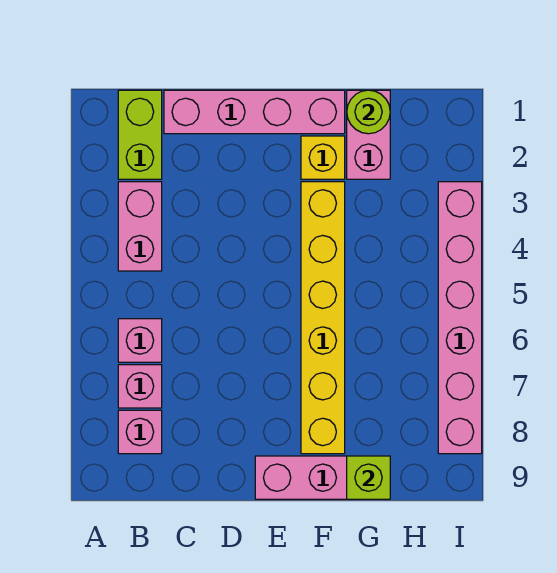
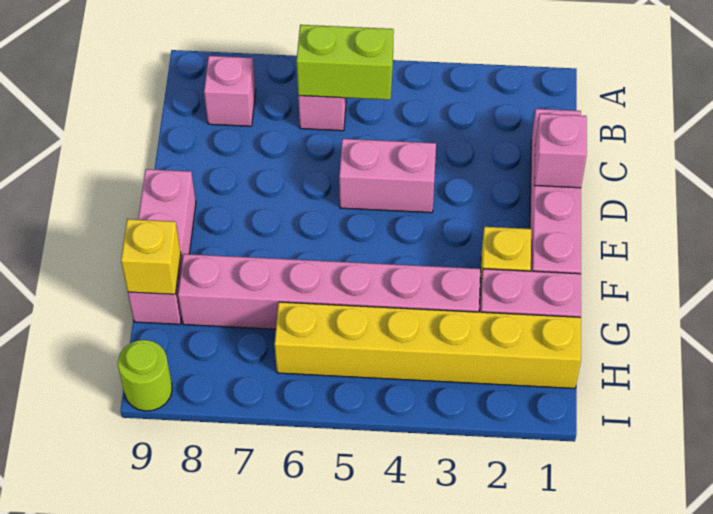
lime 1x2 brick [118,90,162,179] -> lime 1x2 brick moved to [297,25,394,100]
pink 1x2 brick [118,182,162,271] -> pink 1x2 brick moved to [339,139,436,213]
pink 1x1 brick [118,365,162,408] -> pink 1x1 brick moved to [534,114,587,188]
yellow 1x6 brick [301,182,345,454] -> yellow 1x6 brick moved to [275,302,581,388]
lime 1x1 round brick [347,90,390,134] -> lime 1x1 round brick moved to [118,340,172,411]
lime 1x1 brick [347,456,390,499] -> yellow 1x1 brick [121,219,181,294]
pink 1x6 brick [438,182,482,454] -> pink 1x6 brick moved to [178,254,480,329]

